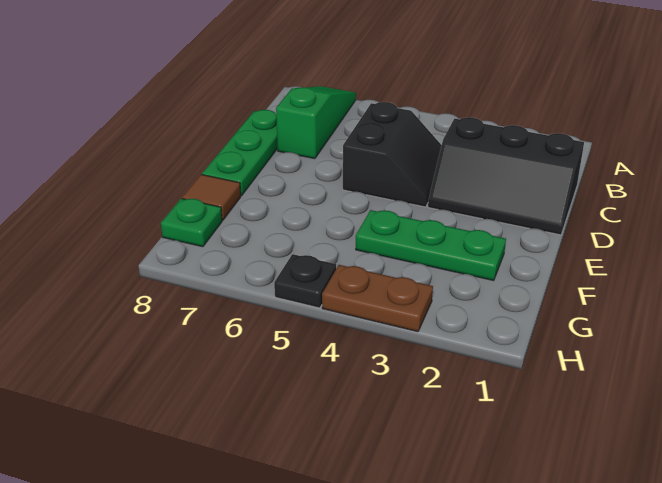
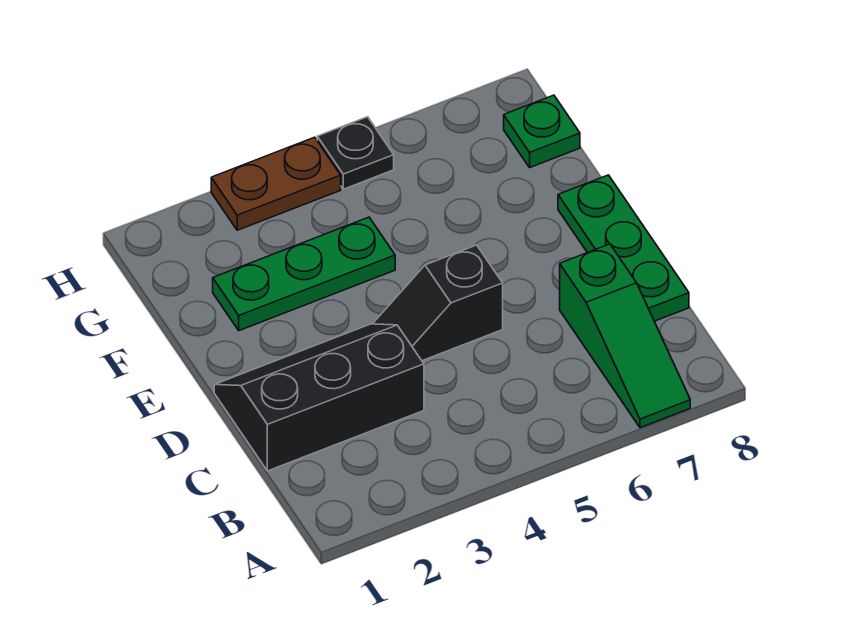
black 2x2 slope [343,102,442,207] -> black 1x2 slope [373,245,503,361]
brown 1x1 tile [182,175,241,220] -> none

